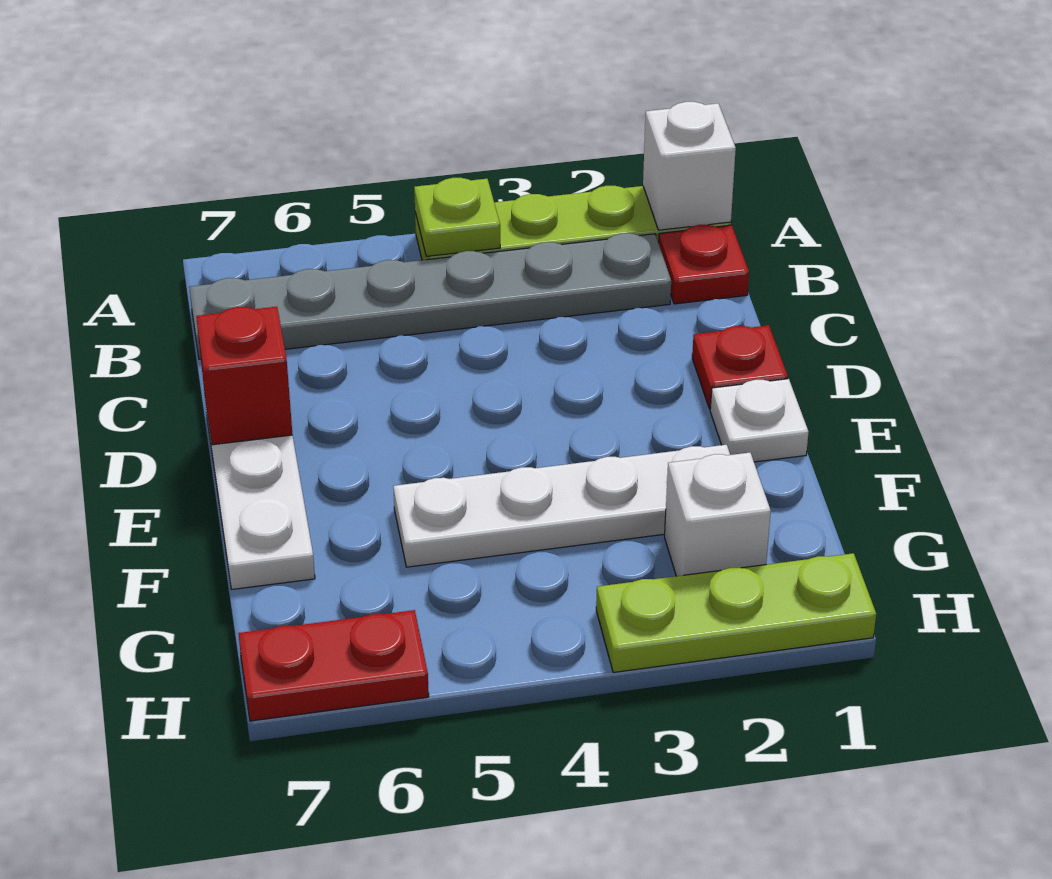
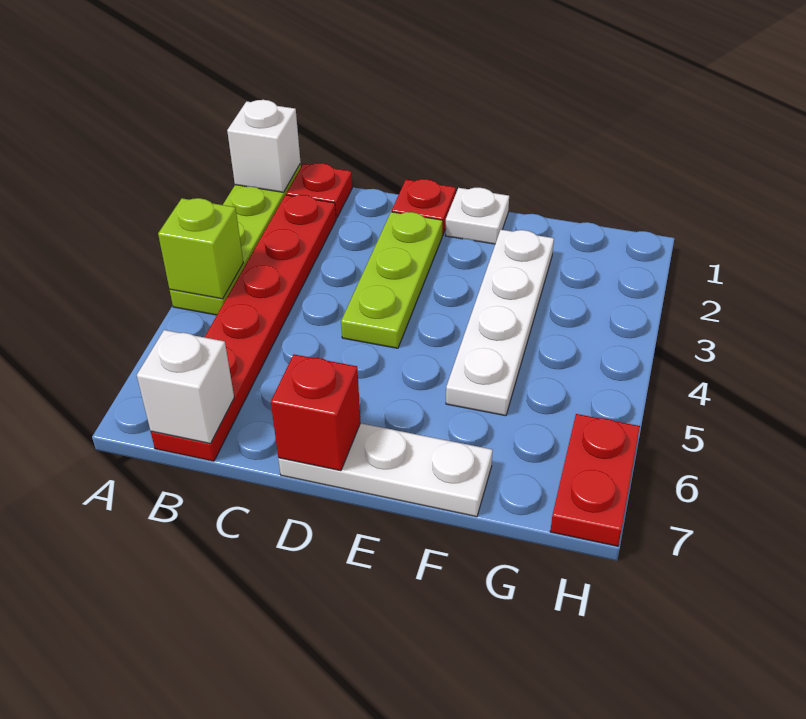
lime 1x1 plate [414,178,500,256] -> lime 1x1 brick [158,198,243,299]
grey 1x6 plate [189,233,671,359] -> red 1x6 plate [151,195,336,461]
white 1x1 brick [665,453,771,576] -> white 1x1 brick moved to [137,330,234,443]
lime 1x3 plate [596,553,876,673] -> lime 1x3 plate moved to [341,212,442,348]

